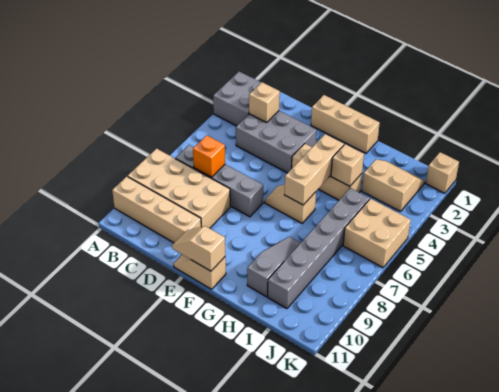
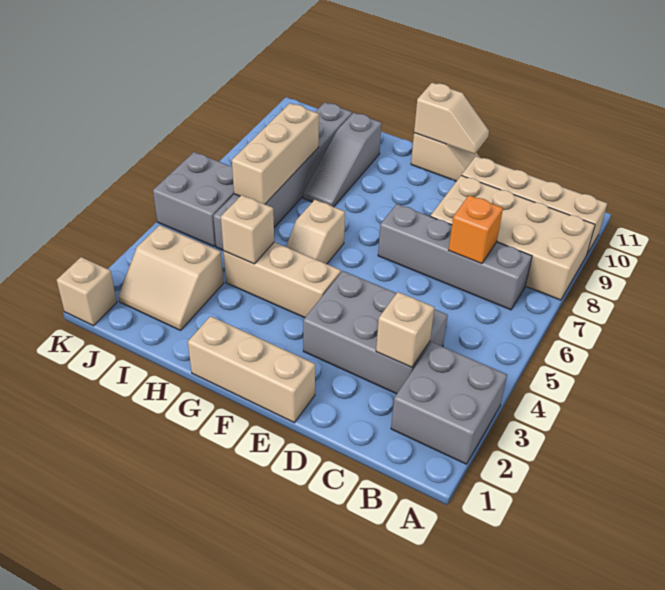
tan 1x2 slope [265,184,316,223] -> tan 1x2 slope turned to [286,200,345,264]
tan 1x3 brick [284,134,344,205] -> tan 1x3 brick moved to [232,103,319,204]
tan 2x2 brick [343,199,411,268] -> grey 2x2 brick [153,152,234,247]

